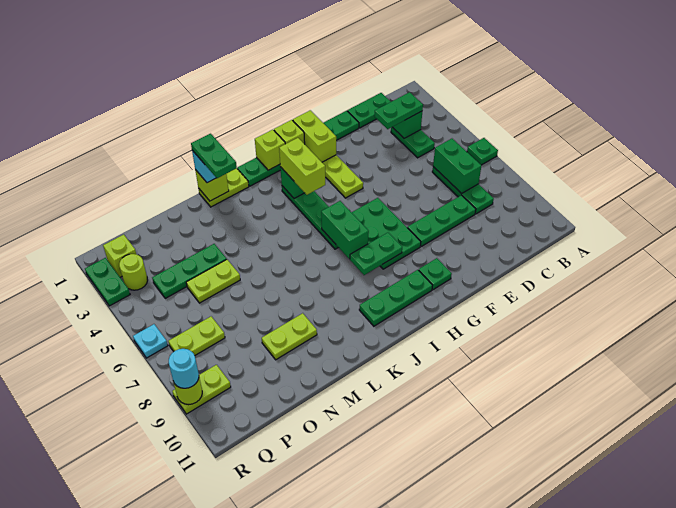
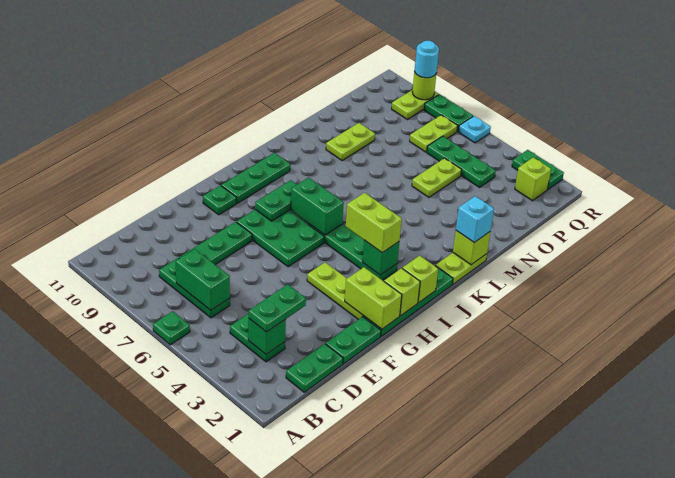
green 1x2 plate [191,134,237,178] -> green 1x2 plate moved to [424,94,473,132]
green 1x3 plate [152,244,227,298] -> green 1x3 plate turned to [427,136,496,187]
lime 1x1 round brick [119,254,148,290] -> none

